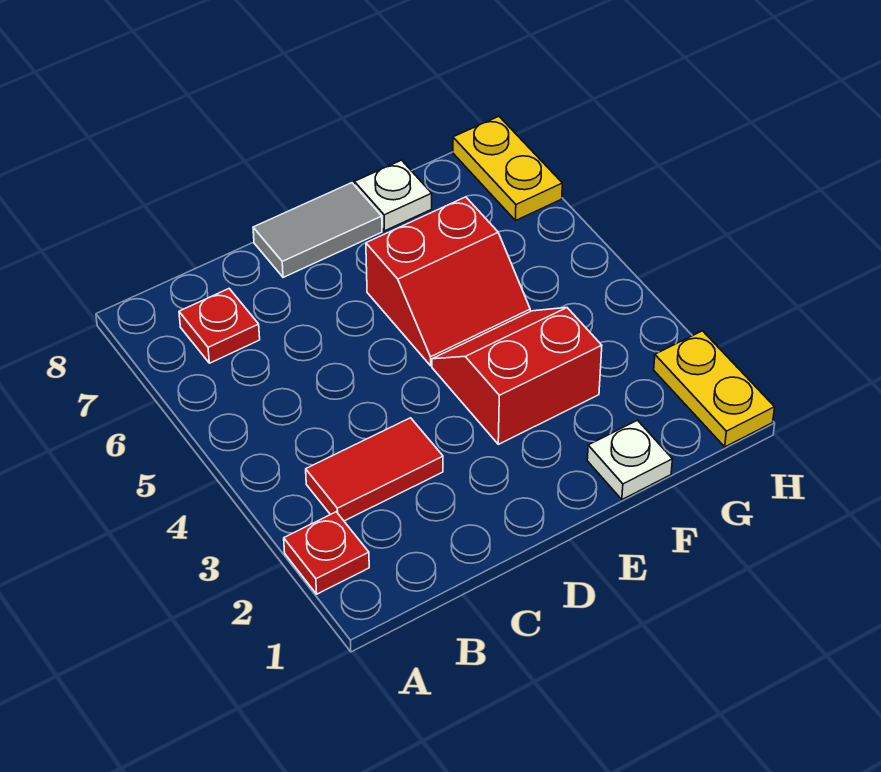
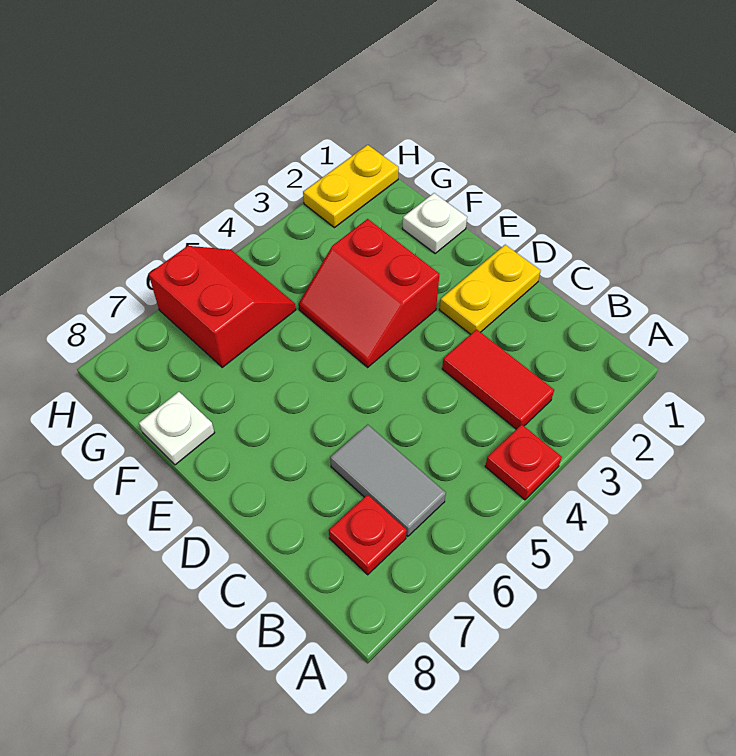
red 1x1 plate [284,512,369,594] -> red 1x1 plate moved to [485,424,562,500]
grey 1x2 tile [253,183,382,277] -> grey 1x2 tile moved to [330,424,446,537]
red 2x2 slope [366,197,530,366] -> red 2x2 slope moved to [149,246,296,367]
yellow 1x2 plate [453,116,562,220] -> yellow 1x2 plate moved to [439,245,541,334]

